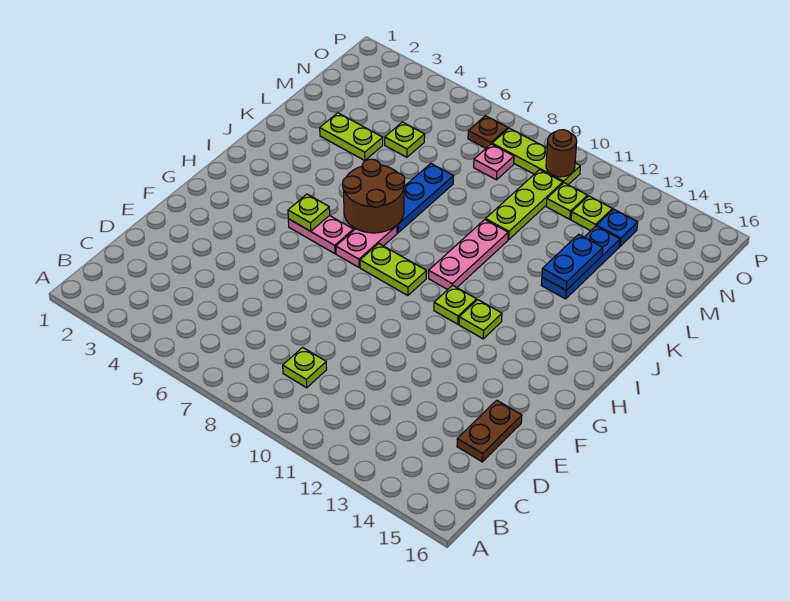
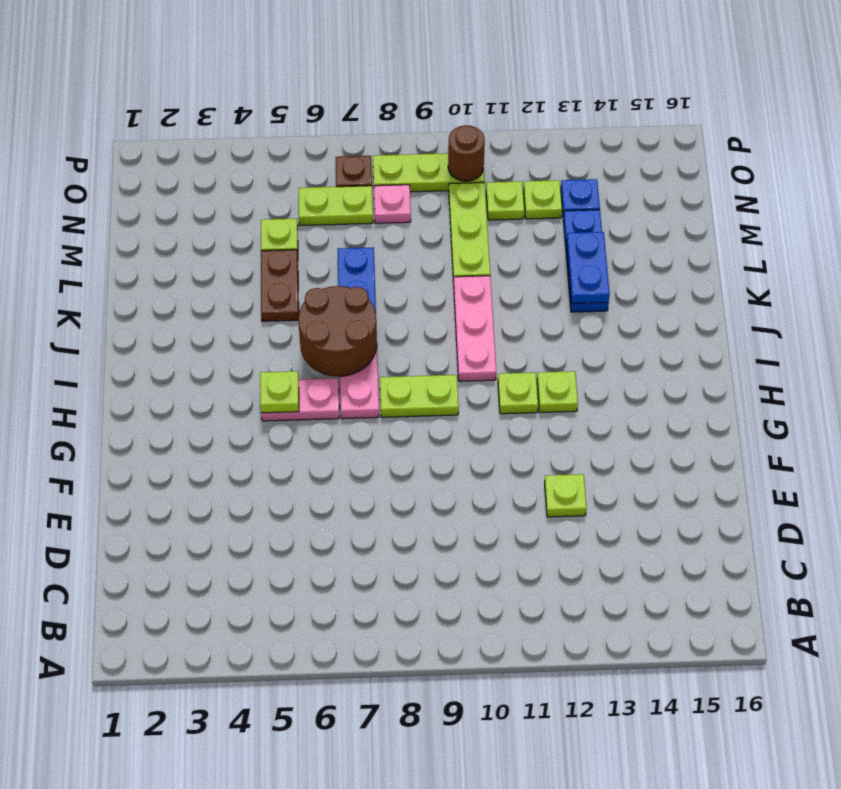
lime 1x1 plate [283,347,327,388] -> lime 1x1 plate moved to [545,474,586,517]
brown 1x2 plate [457,400,522,462] -> brown 1x2 plate moved to [261,250,299,321]
lime 1x2 plate [320,113,383,161] -> lime 1x2 plate moved to [299,186,373,226]

